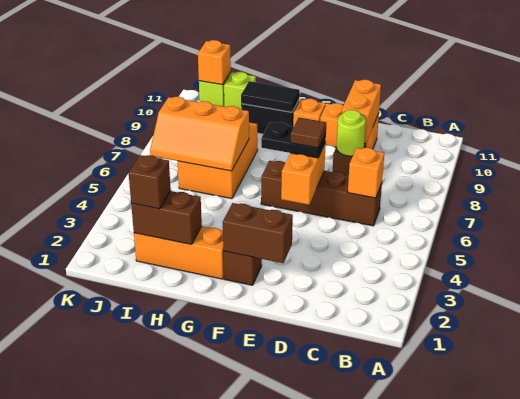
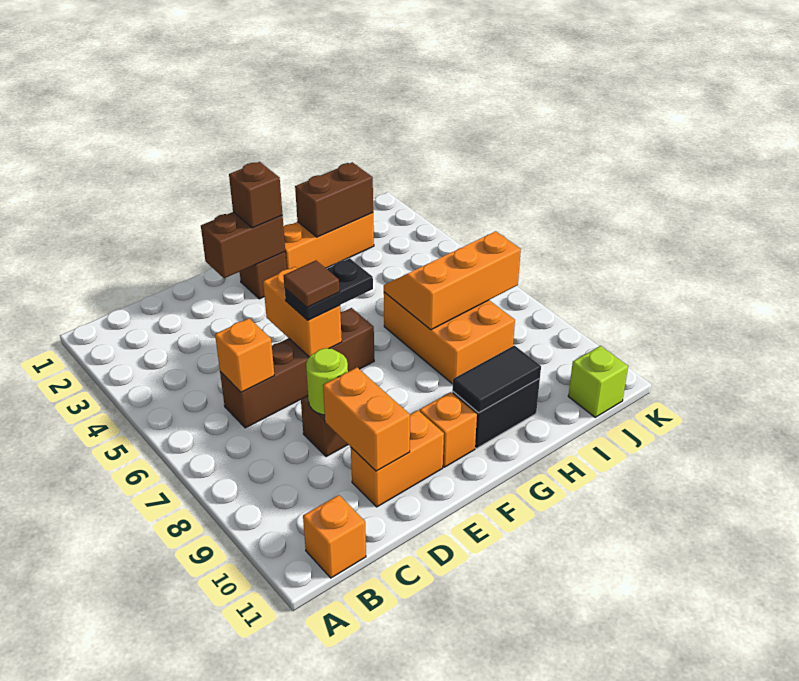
brown 1x1 brick [129,155,171,209] -> brown 1x1 brick moved to [229,162,283,228]
lime 1x1 brick [224,72,256,110] -> none
orange 1x1 brick [198,40,231,85] -> orange 1x1 brick moved to [303,495,366,578]

